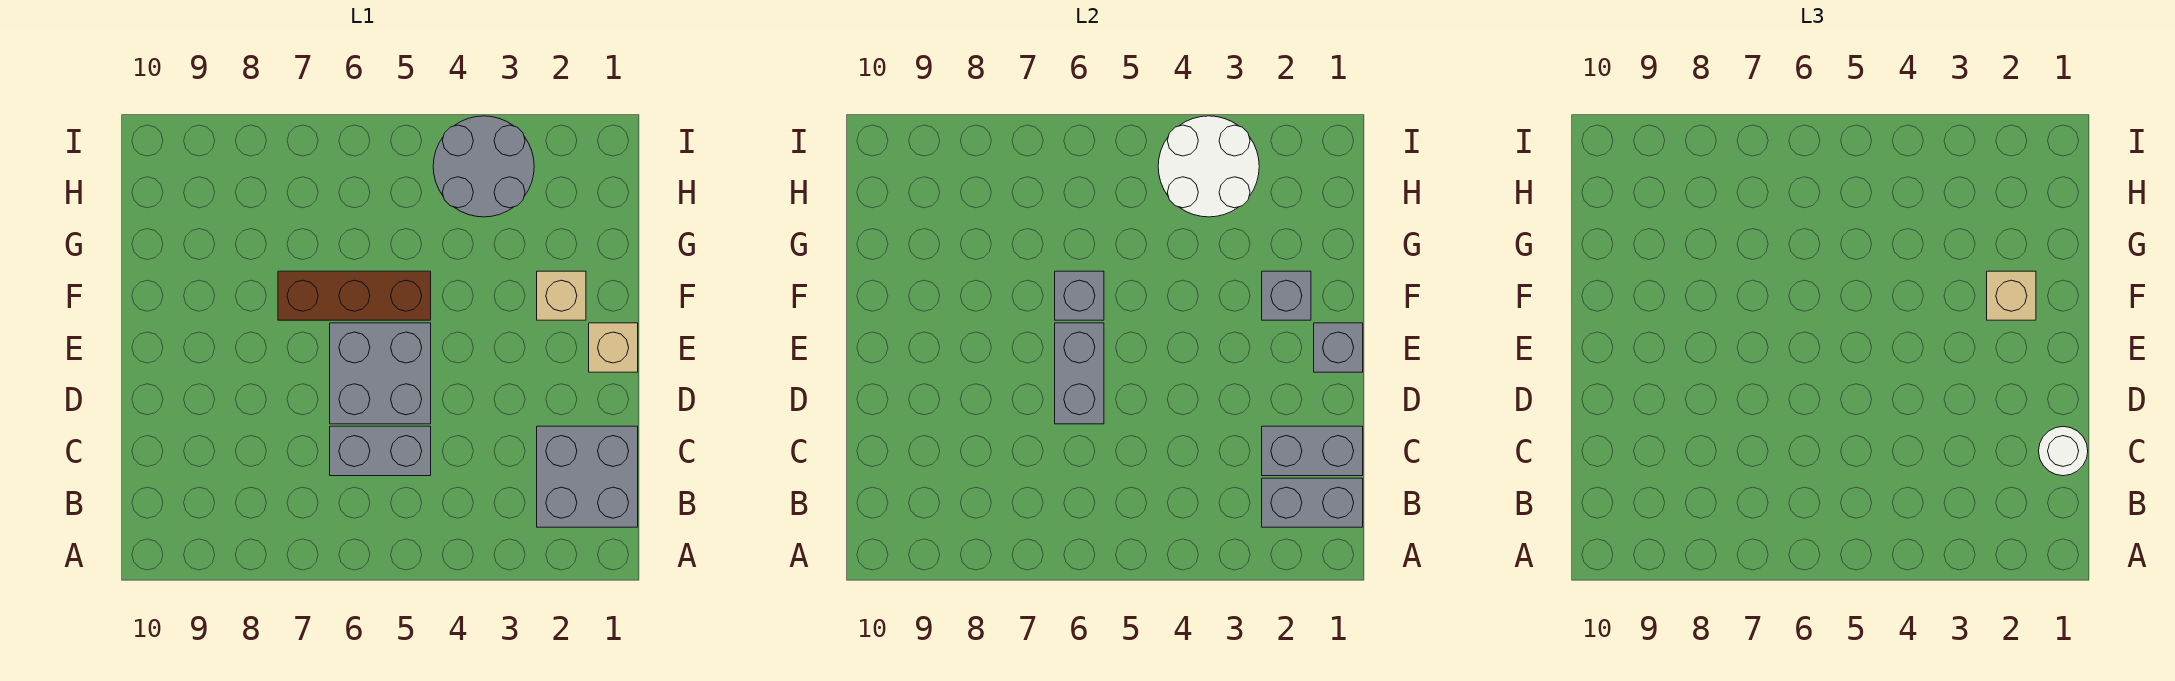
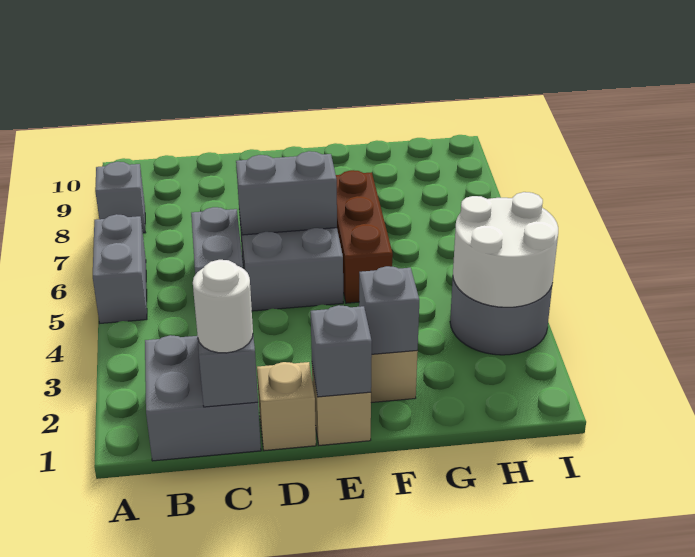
grey 1x2 brick [1262,478,1363,527] -> grey 1x2 brick moved to [93,214,147,323]
tan 1x1 brick [1987,271,2036,320] -> tan 1x1 brick moved to [257,362,316,451]
grey 1x1 brick [1055,271,1104,320] -> grey 1x1 brick moved to [95,162,145,233]

